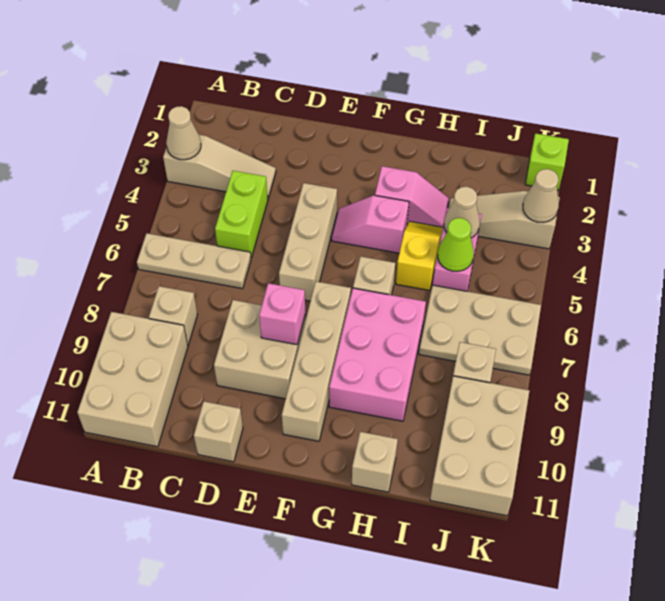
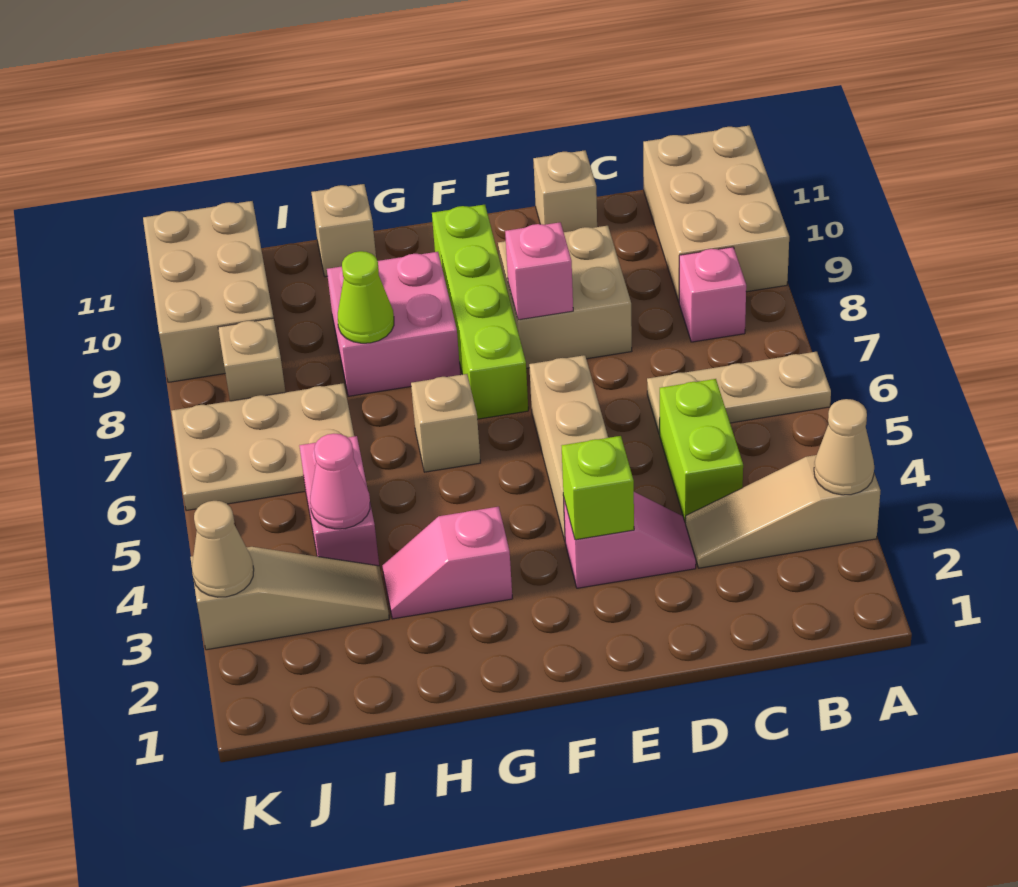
tan 1x1 brick [149,286,197,345] -> pink 1x1 brick [679,247,746,342]
pink 1x2 slope [332,195,409,253] -> pink 1x2 slope moved to [564,492,696,588]
tan 1x4 brick [282,281,351,441] -> lime 1x4 brick [432,205,528,419]
pink 2x3 brick [329,288,426,421] -> pink 2x2 brick [327,252,460,396]
yellow 1x2 slope [396,221,443,290] -> none
tan 1x1 cone [444,187,480,238] -> pink 1x1 cone [310,434,370,529]
lime 1x1 cone [438,218,474,271] -> lime 1x1 cone moved to [338,251,394,343]
lime 1x1 brick [525,133,569,191] -> lime 1x1 brick moved to [562,436,634,540]

